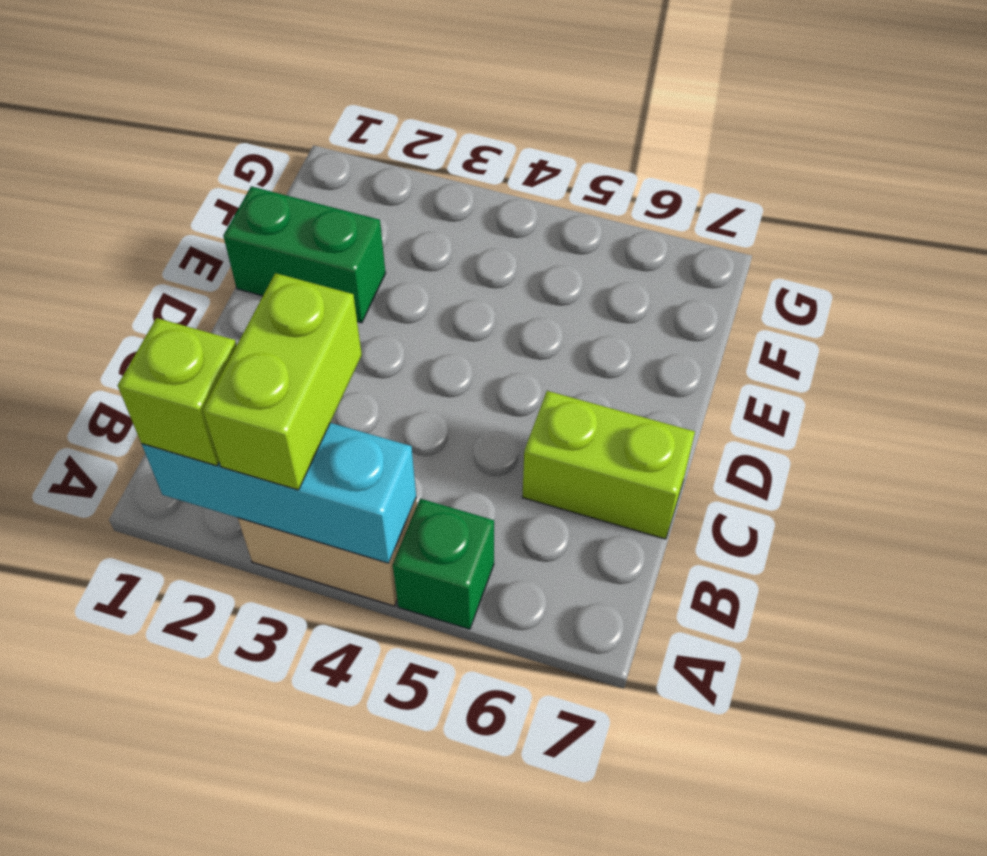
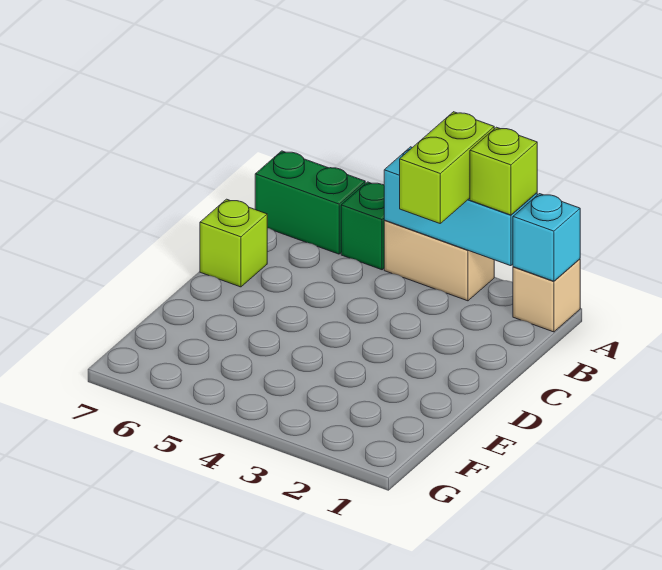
none -> tan 1x1 brick [513,259,580,332]
none -> cyan 1x1 brick [513,194,580,281]
lime 1x2 brick [522,391,695,539] -> lime 1x1 brick [200,199,267,287]
green 1x2 brick [223,186,385,323] -> green 1x2 brick moved to [255,151,365,254]

